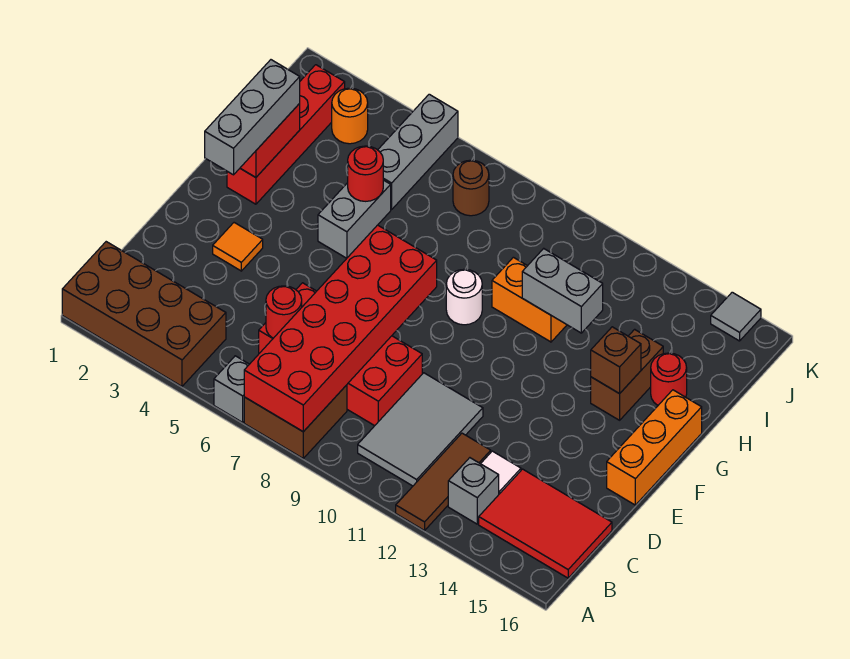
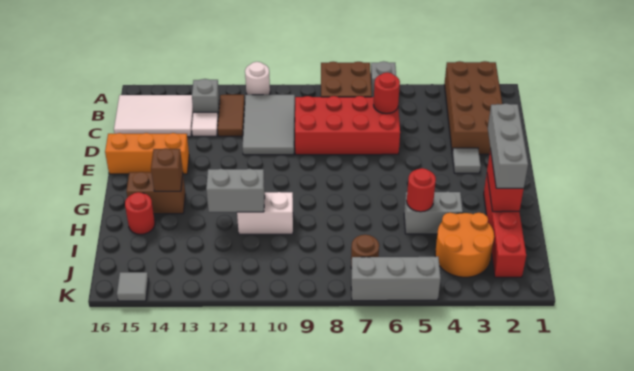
brown 2x4 brick [62,242,226,386] -> brown 2x4 brick turned to [444,61,502,154]
red 2x6 brick [244,225,437,432] -> none
brown 1x3 tile [396,433,491,531] -> brown 1x2 tile [218,95,245,136]
red 2x3 tile [479,469,612,578] -> white 2x3 tile [114,95,193,137]
orange 1x1 tile [213,223,263,271] -> grey 1x1 tile [452,148,481,173]
orange 1x3 brick [607,390,702,505] -> orange 1x3 brick turned to [105,133,189,174]
grey 1x2 brick [318,180,391,258] -> grey 1x2 brick turned to [404,192,463,234]
white 1x1 round brick [446,269,482,325] -> white 1x1 round brick moved to [245,62,270,95]
brown 1x2 brick [591,329,663,420] -> brown 1x2 brick turned to [126,172,186,214]
orange 1x2 brick [492,257,567,342] -> white 1x2 brick [237,192,293,234]
grey 1x3 brick [378,94,458,210] -> grey 1x3 brick turned to [351,257,441,301]
orange 1x1 round brick [332,88,368,144] -> orange 2x2 round brick [435,213,494,277]

